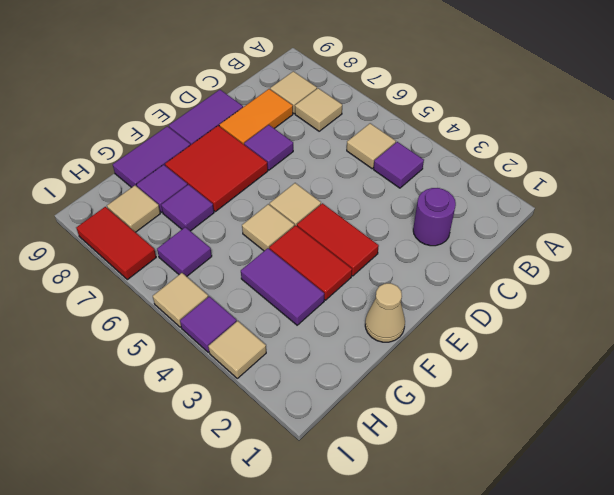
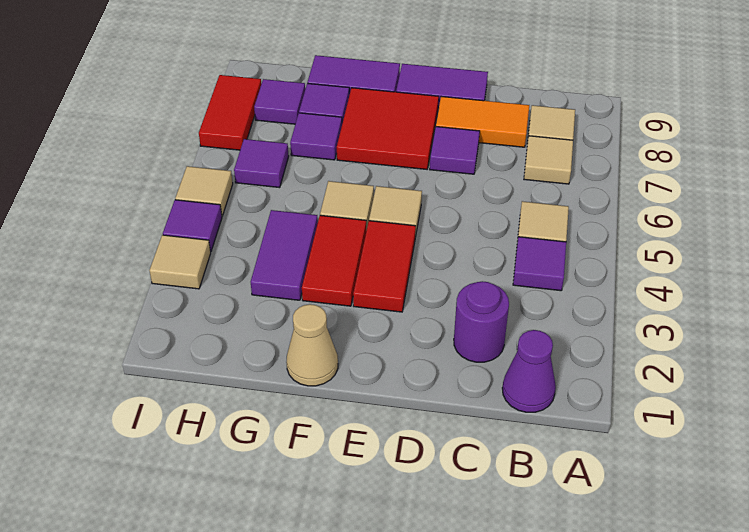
none -> purple 1x1 cone [502,330,556,412]
tan 1x1 tile [107,185,160,232] -> purple 1x1 tile [254,79,305,124]

